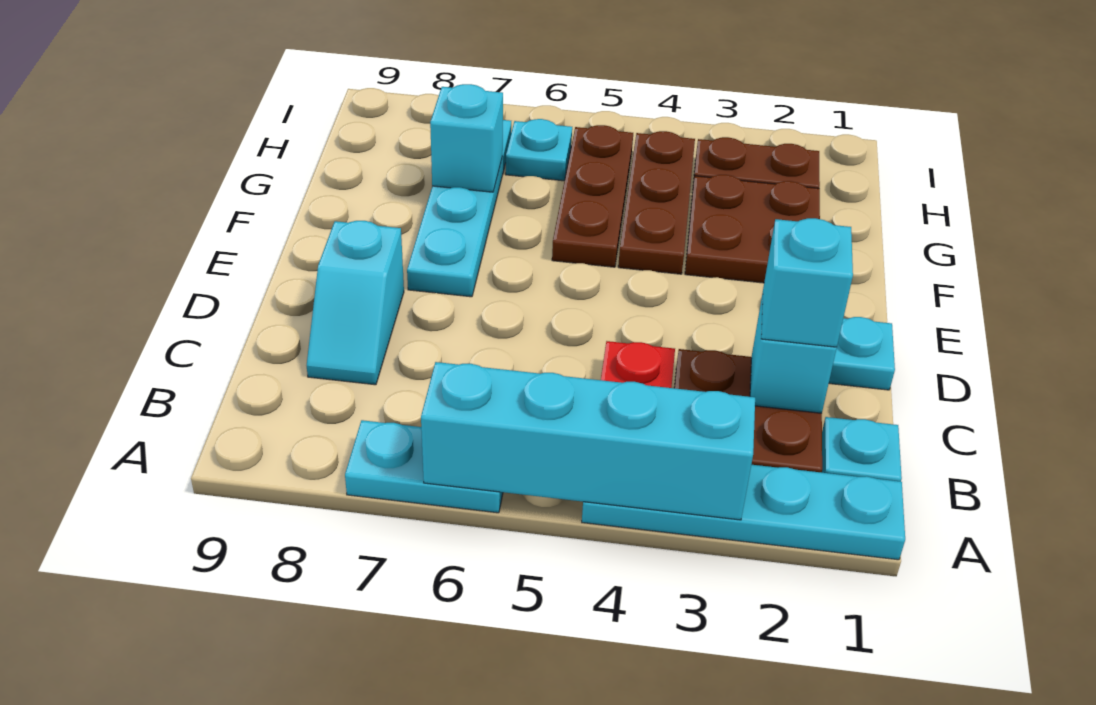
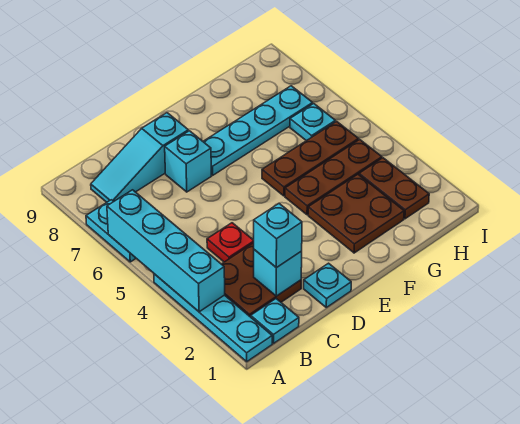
cyan 1x2 slope [307,221,404,385] -> cyan 1x3 slope [91,113,188,202]
cyan 1x1 brick [430,84,503,192] -> cyan 1x1 brick moved to [165,131,211,192]

